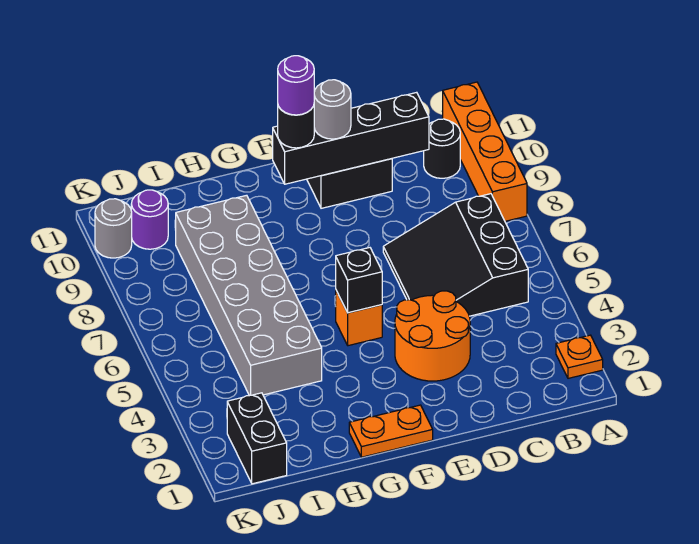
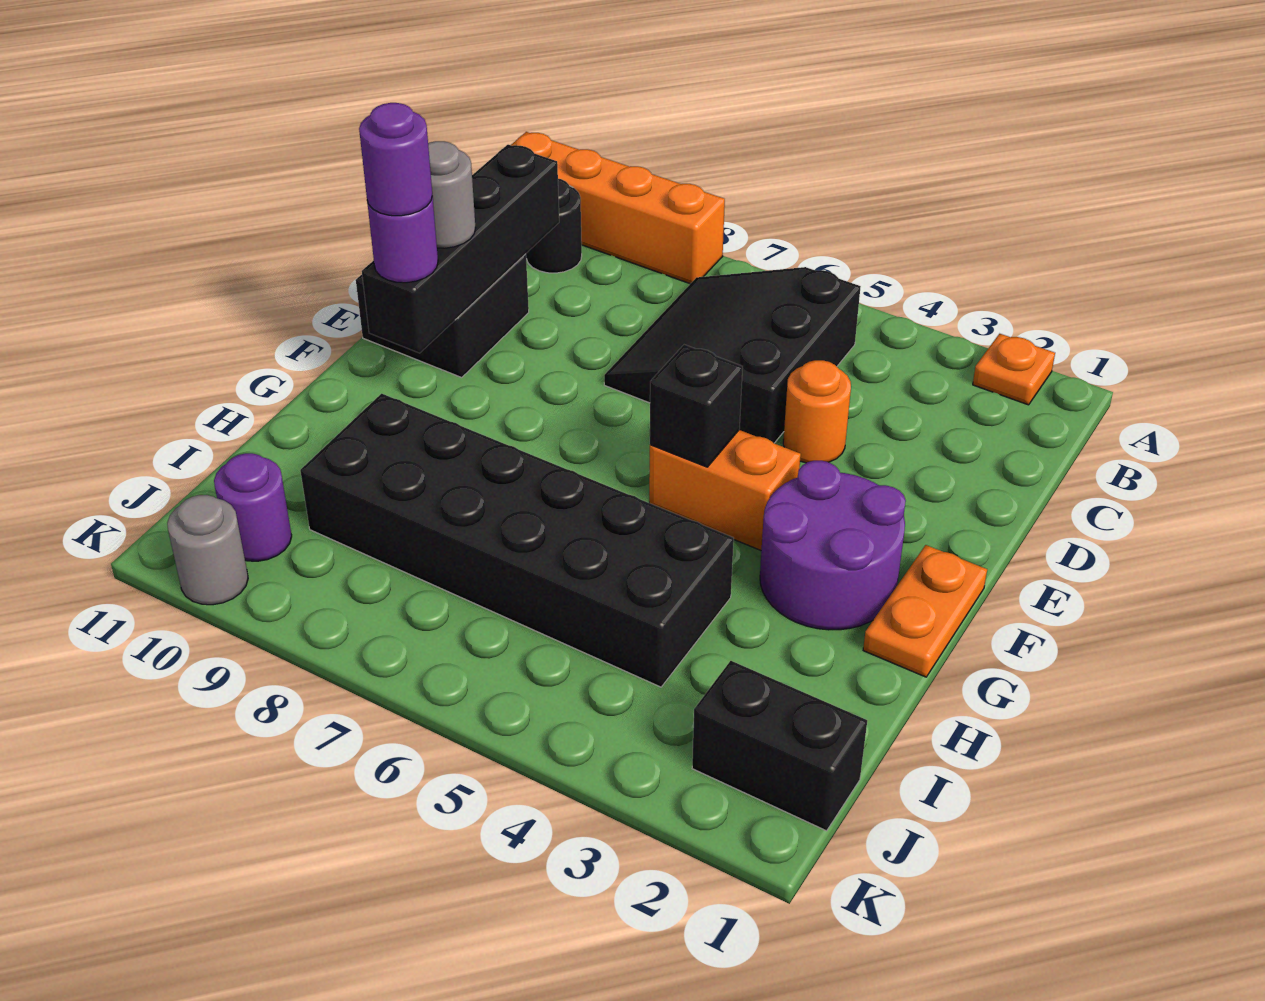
black 3x3 slope [383,194,528,316] -> black 3x3 slope turned to [604,267,861,443]
orange 2x2 round brick [395,291,470,381] -> orange 1x1 round brick [783,360,851,463]
none -> purple 2x2 round brick [760,461,906,630]
orange 1x1 brick [336,291,382,346] -> orange 1x2 brick [649,430,801,550]
black 1x1 round brick [278,106,314,148] -> purple 1x1 round brick [367,196,438,283]
grey 2x6 brick [176,195,322,396] -> black 2x6 brick [300,394,734,687]

